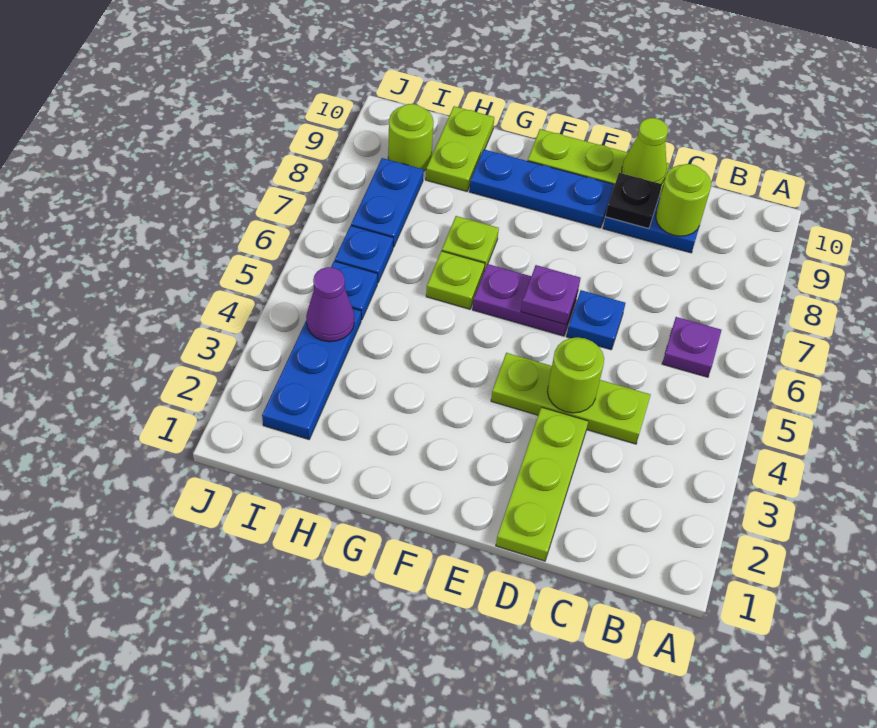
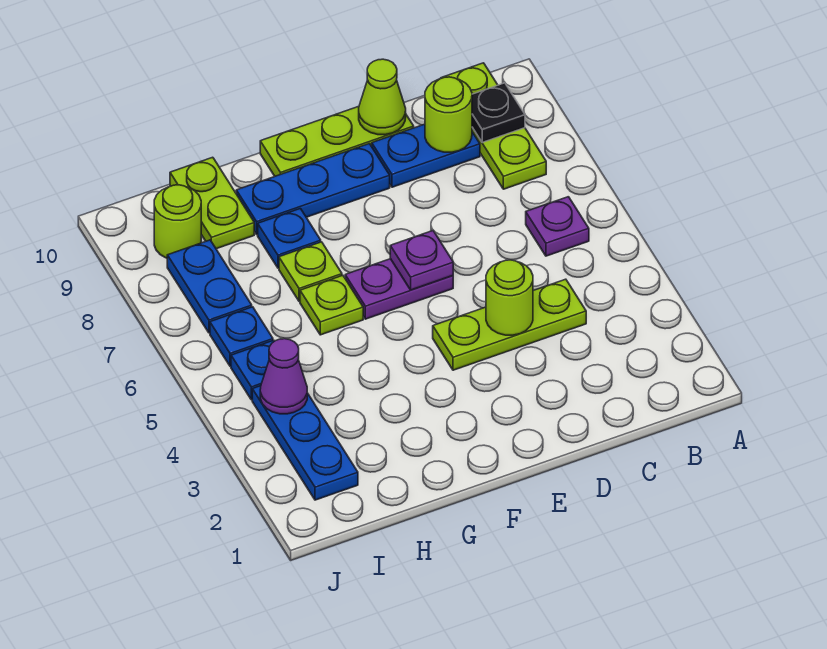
lime 1x3 plate [496,407,588,561] -> lime 1x3 plate moved to [442,63,546,189]
blue 1x1 plate [566,290,625,350] -> blue 1x1 plate moved to [258,209,321,268]
black 1x1 plate [605,173,662,229] -> black 1x1 plate moved to [472,83,525,142]

